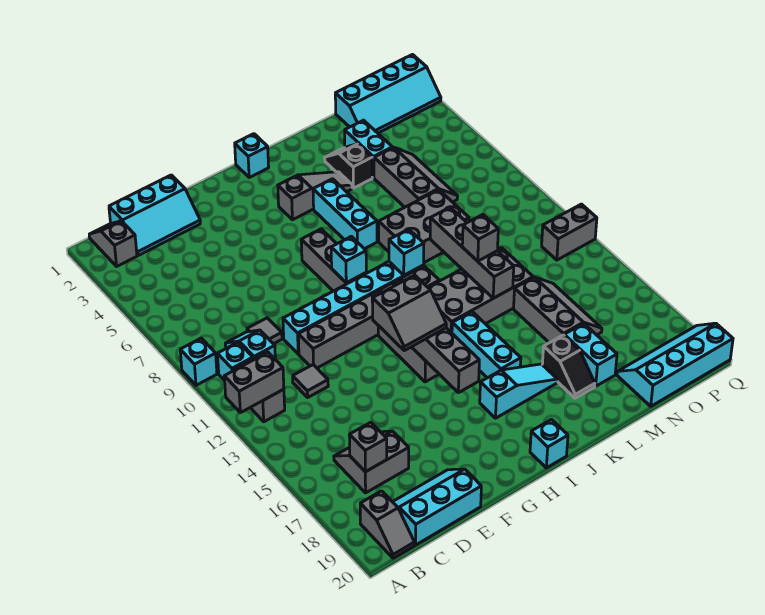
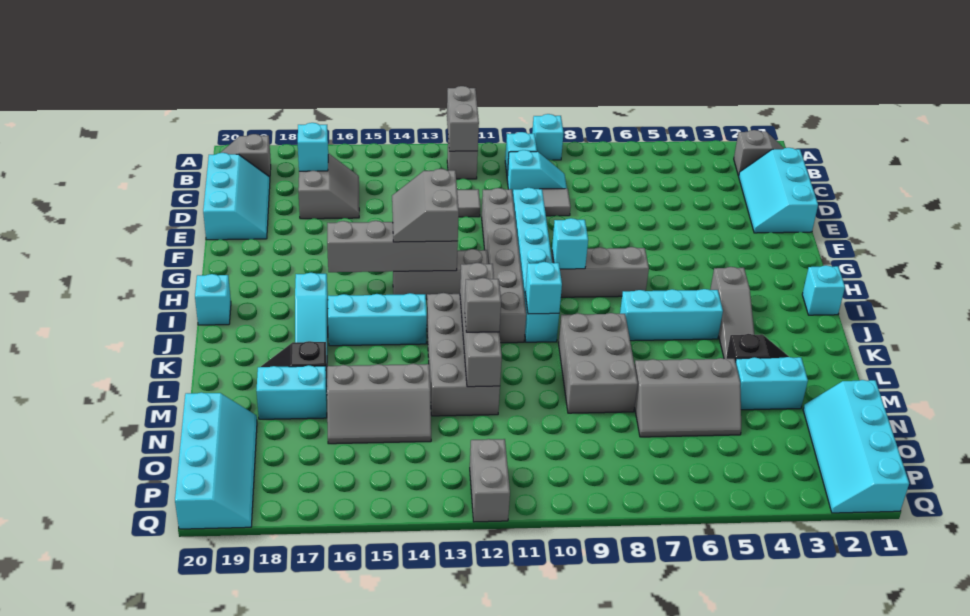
grey 1x1 brick [349,422,387,472] -> cyan 1x1 brick [298,123,328,171]
grey 1x4 brick [430,207,514,298] -> grey 1x4 brick turned to [460,263,502,387]

